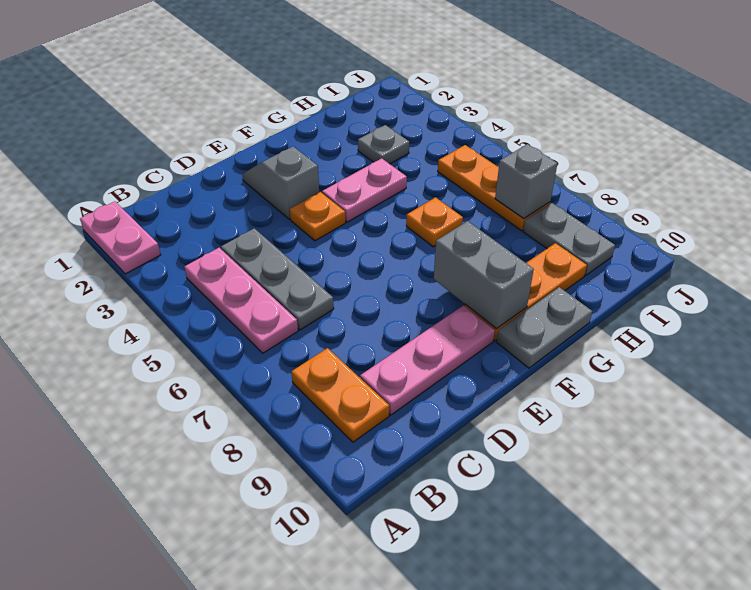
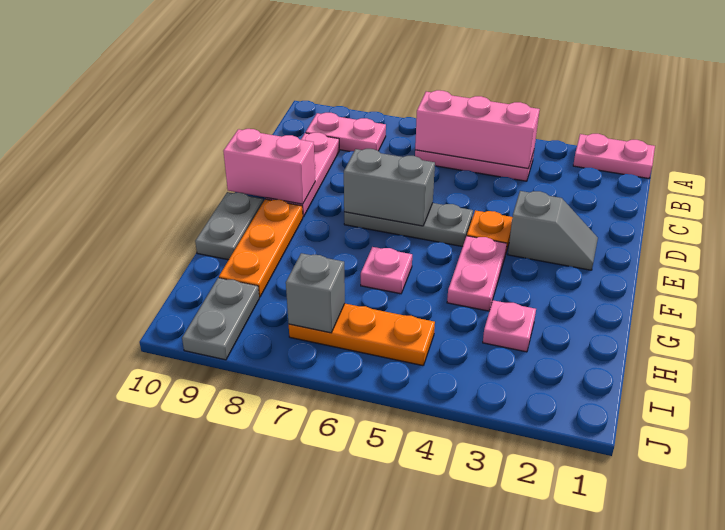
none -> pink 1x3 brick [415,90,540,169]
orange 1x2 plate [292,348,389,442] -> pink 1x2 plate [306,113,386,152]
grey 1x3 plate [221,228,334,330] -> grey 1x3 plate moved to [344,203,473,247]
none -> pink 1x2 brick [223,129,315,204]
grey 1x2 brick [434,221,534,329] -> grey 1x2 brick moved to [344,149,435,226]
orange 1x1 plate [406,197,463,247] -> pink 1x1 plate [361,247,412,294]
grey 1x1 plate [358,125,409,164] -> pink 1x1 plate [483,300,536,352]
grey 1x2 plate [523,203,615,276] -> grey 1x2 plate turned to [182,278,259,360]

